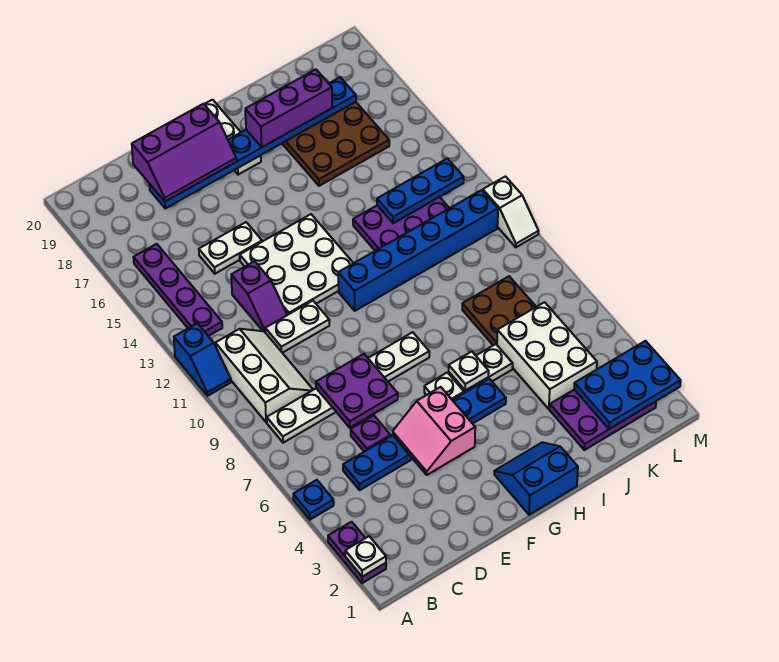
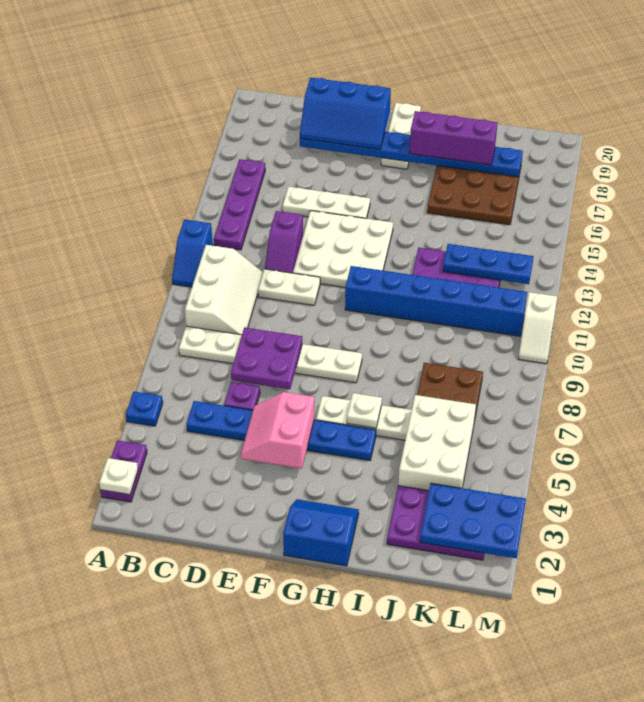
white 1x2 plate [199,222,262,274] -> white 1x3 plate [283,187,370,219]
purple 2x3 slope [132,104,236,201] -> blue 2x3 slope [300,78,391,150]

